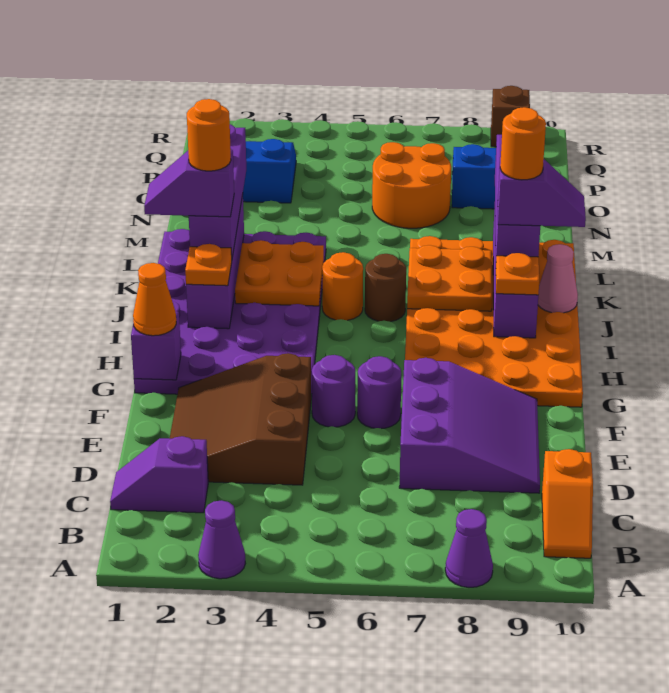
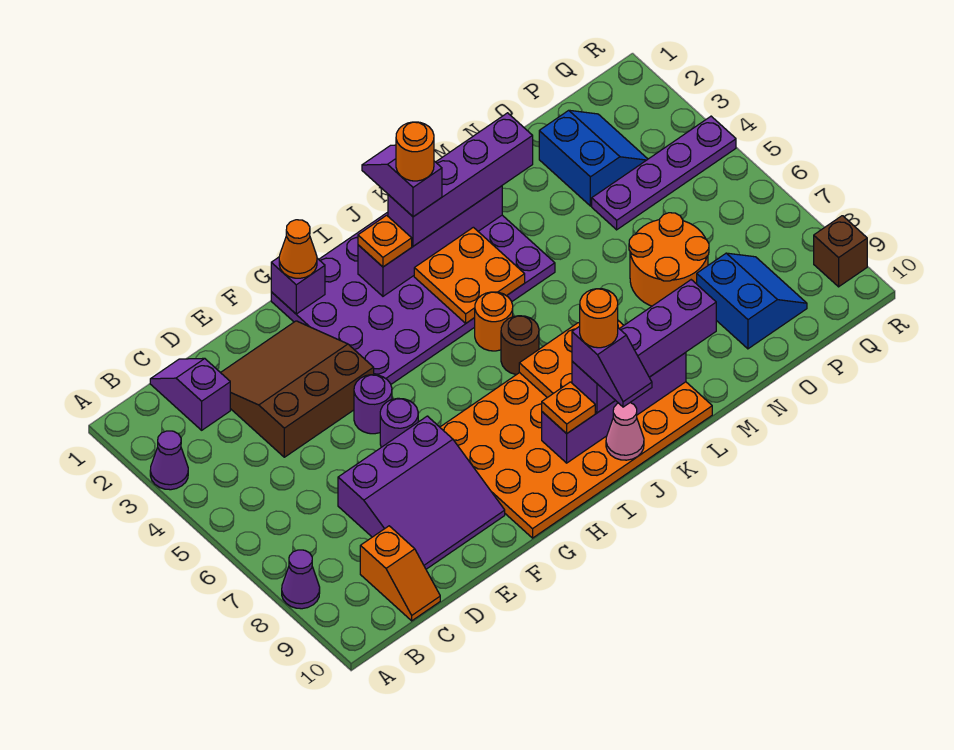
orange 1x2 slope [542,449,593,558] -> orange 1x2 slope turned to [360,526,440,621]
none -> purple 1x4 plate [592,116,736,230]

